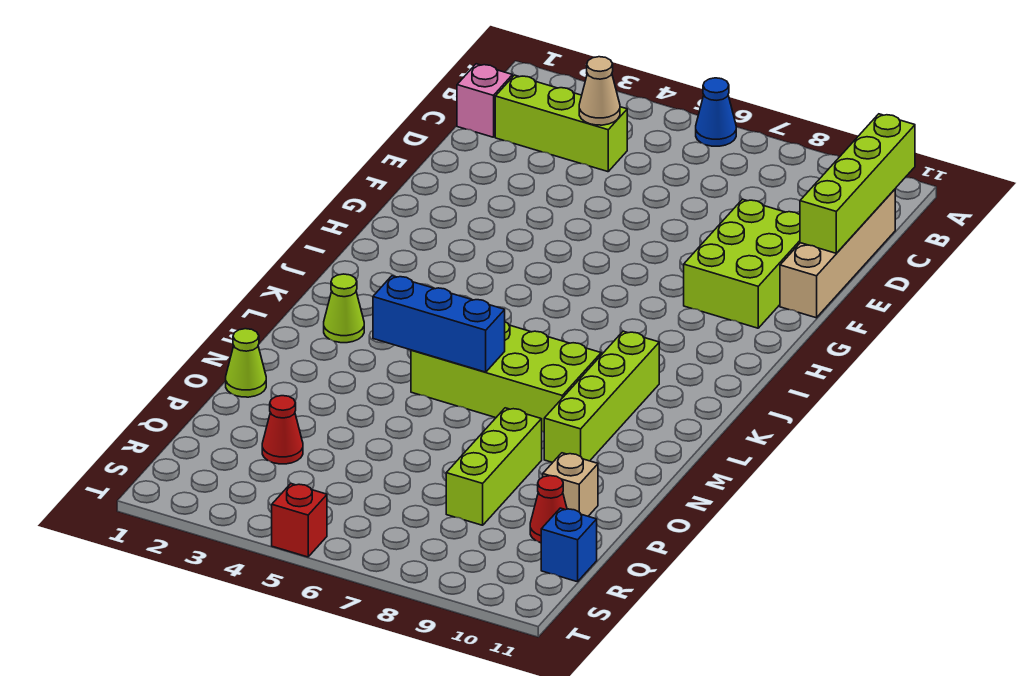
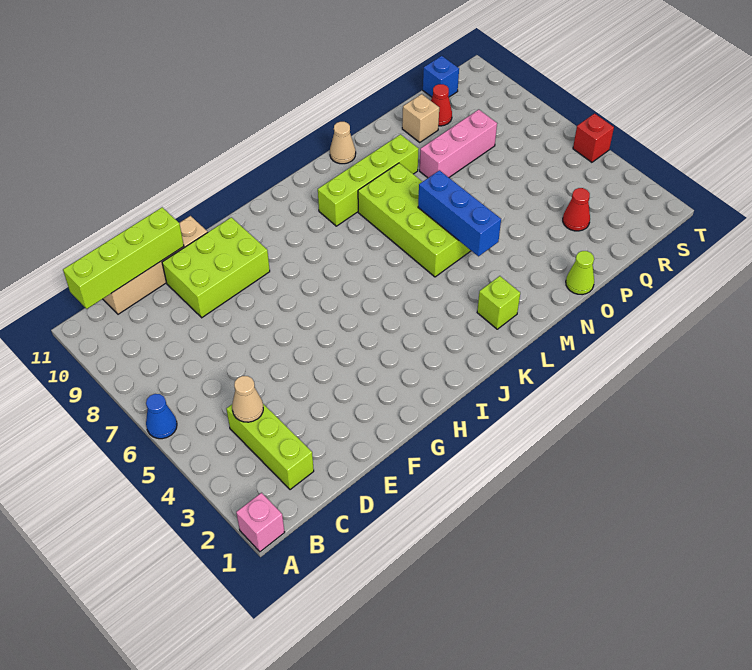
pink 1x1 brick [457,64,512,137] -> pink 1x1 brick moved to [236,493,285,552]
lime 1x1 cone [324,274,364,343] -> lime 1x1 brick [477,276,520,329]
none -> tan 1x1 cone [330,122,356,164]
lime 1x3 brick [446,408,542,525] -> pink 1x3 brick [420,110,497,178]

